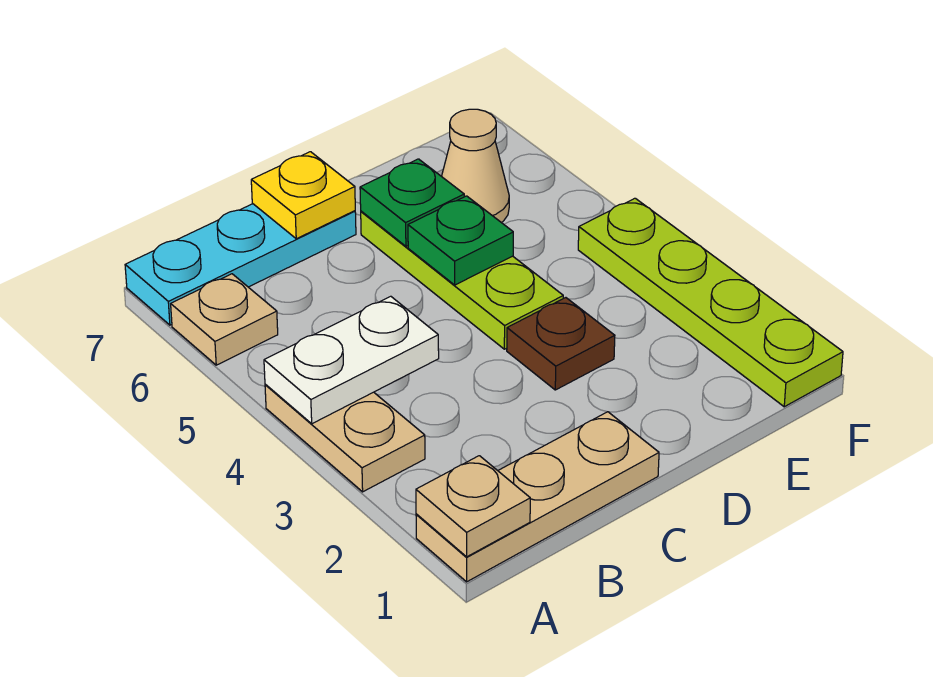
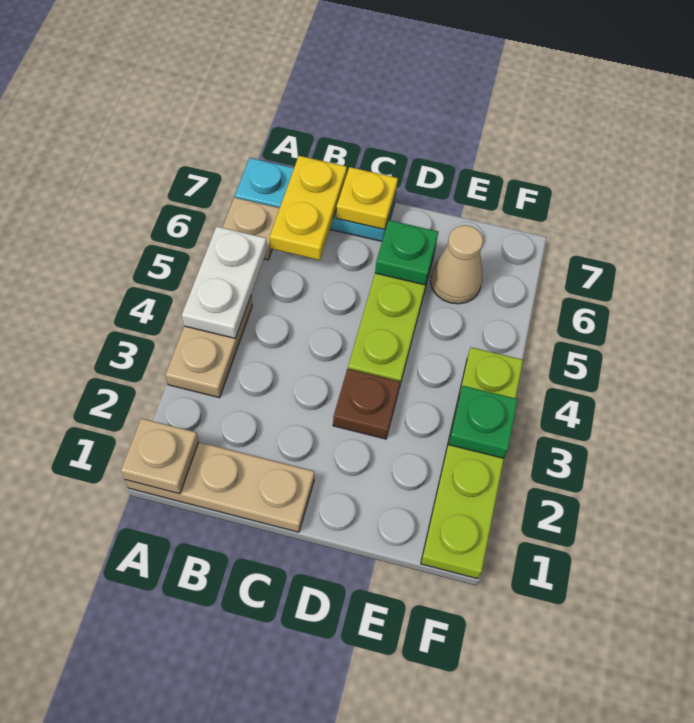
white 1x2 plate [264,296,439,424] -> white 1x2 plate turned to [182,226,267,339]
none -> yellow 1x2 plate [270,156,347,260]
green 1x1 plate [408,196,513,285] -> green 1x1 plate moved to [449,386,518,458]

